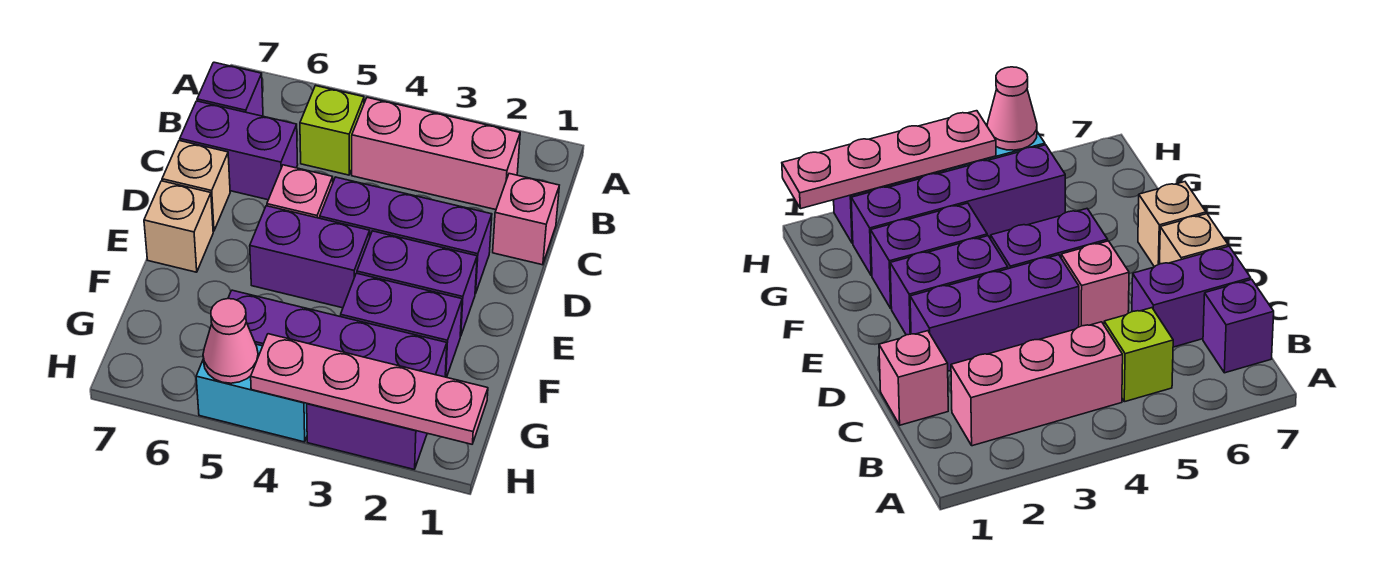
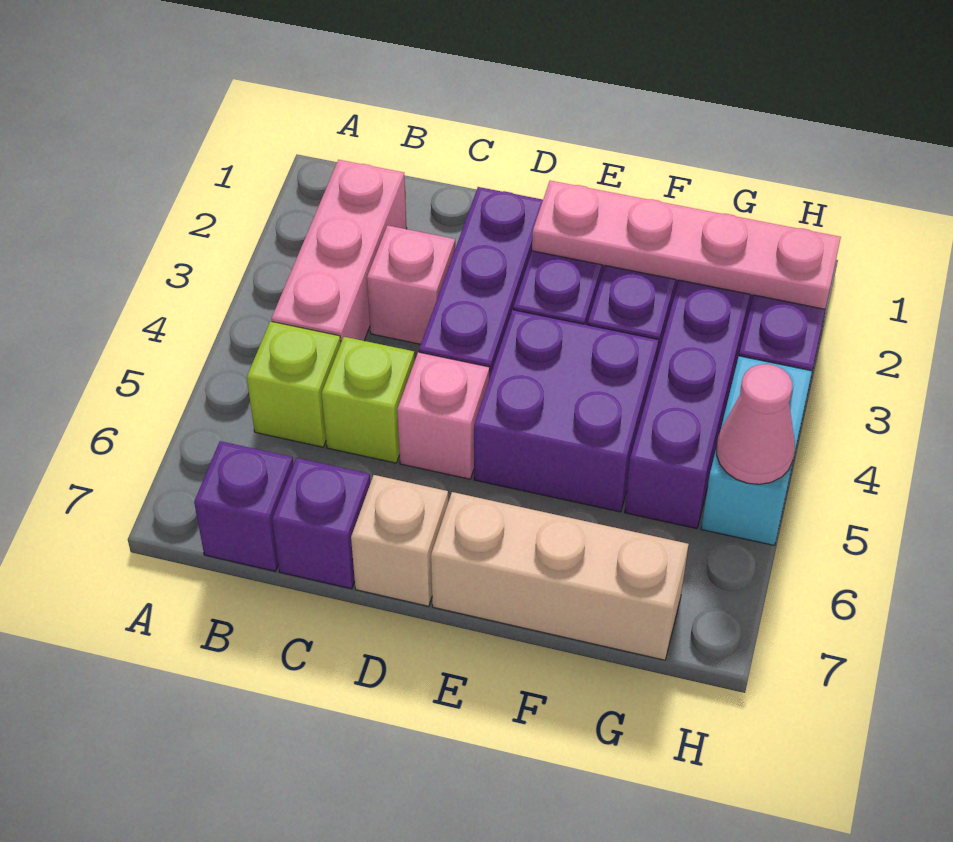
pink 1x1 brick [493,174,559,265] -> pink 1x1 brick moved to [367,225,455,344]
none -> lime 1x1 brick [322,337,415,463]
purple 1x2 brick [180,101,298,200] -> purple 1x1 brick [272,458,370,589]
purple 1x2 brick [250,206,370,308] -> purple 2x2 brick [474,310,659,512]
tan 1x1 brick [144,181,213,272] -> tan 1x3 brick [431,492,689,660]
pink 1x4 plate [251,334,488,444] -> pink 1x4 plate turned to [532,181,841,309]

